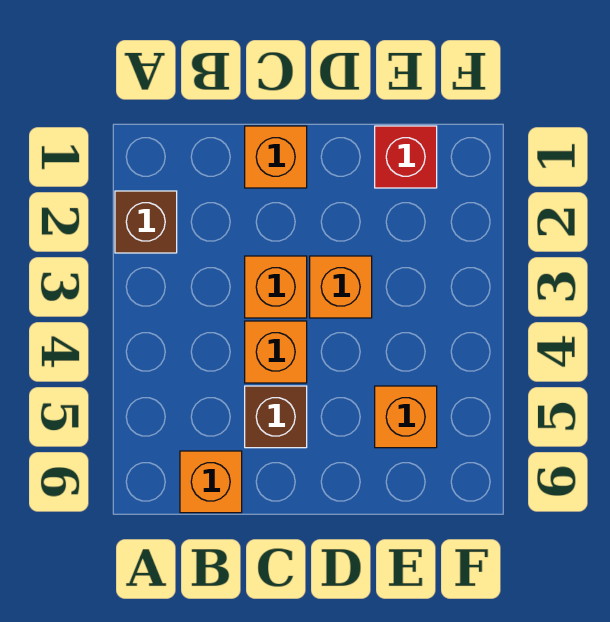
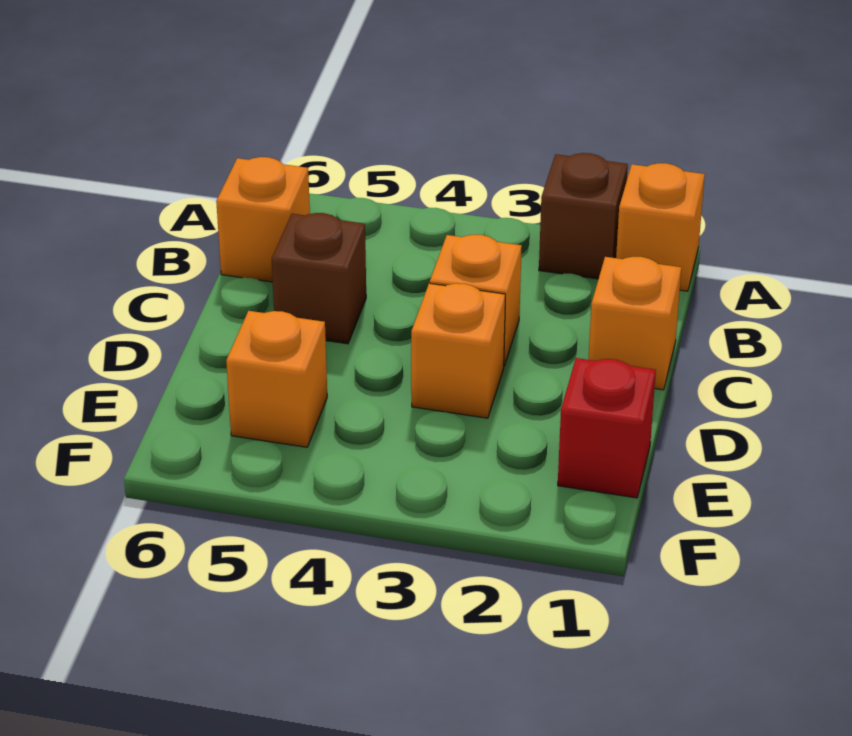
orange 1x1 brick [245,321,307,383] -> orange 1x1 brick moved to [616,163,705,291]

